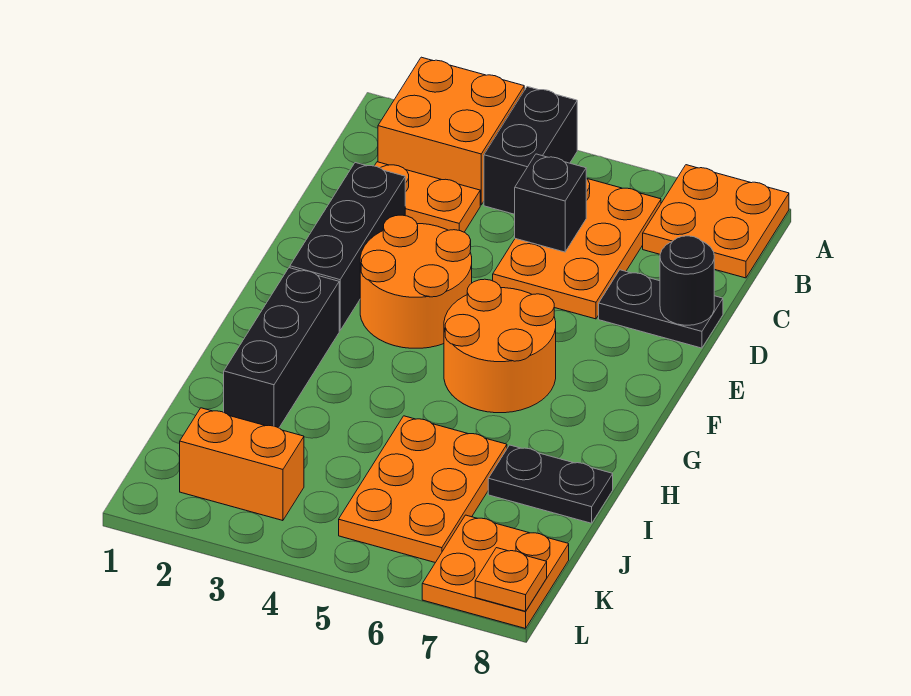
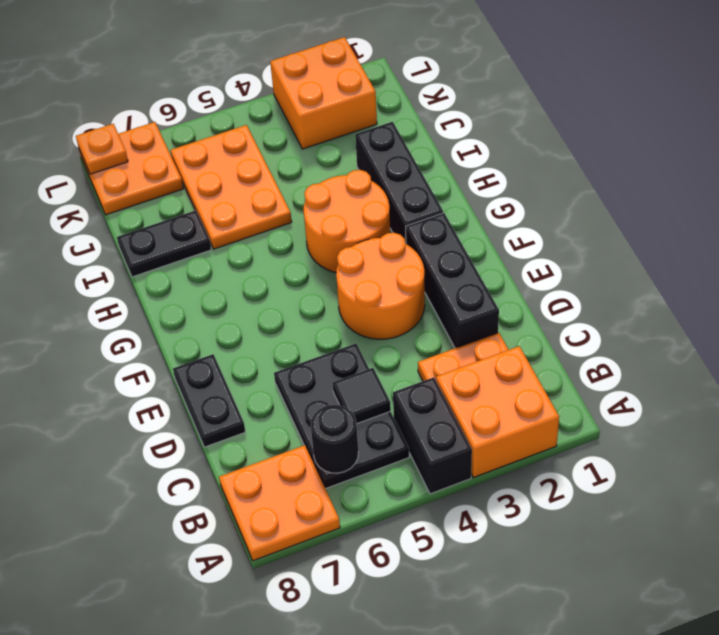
orange 2x3 plate [493,178,661,319] -> black 2x3 plate [274,344,409,489]
black 1x1 brick [515,154,586,252] -> black 1x1 tile [332,368,391,423]
black 1x2 plate [599,270,723,348] -> black 1x2 plate turned to [173,354,245,447]
black 1x1 round brick [660,236,714,325] -> black 1x1 round brick moved to [311,405,358,473]
orange 2x2 round brick [444,279,556,413] -> orange 2x2 round brick moved to [304,170,390,272]
orange 1x2 brick [180,408,304,521] -> orange 2x2 brick [270,37,377,149]

